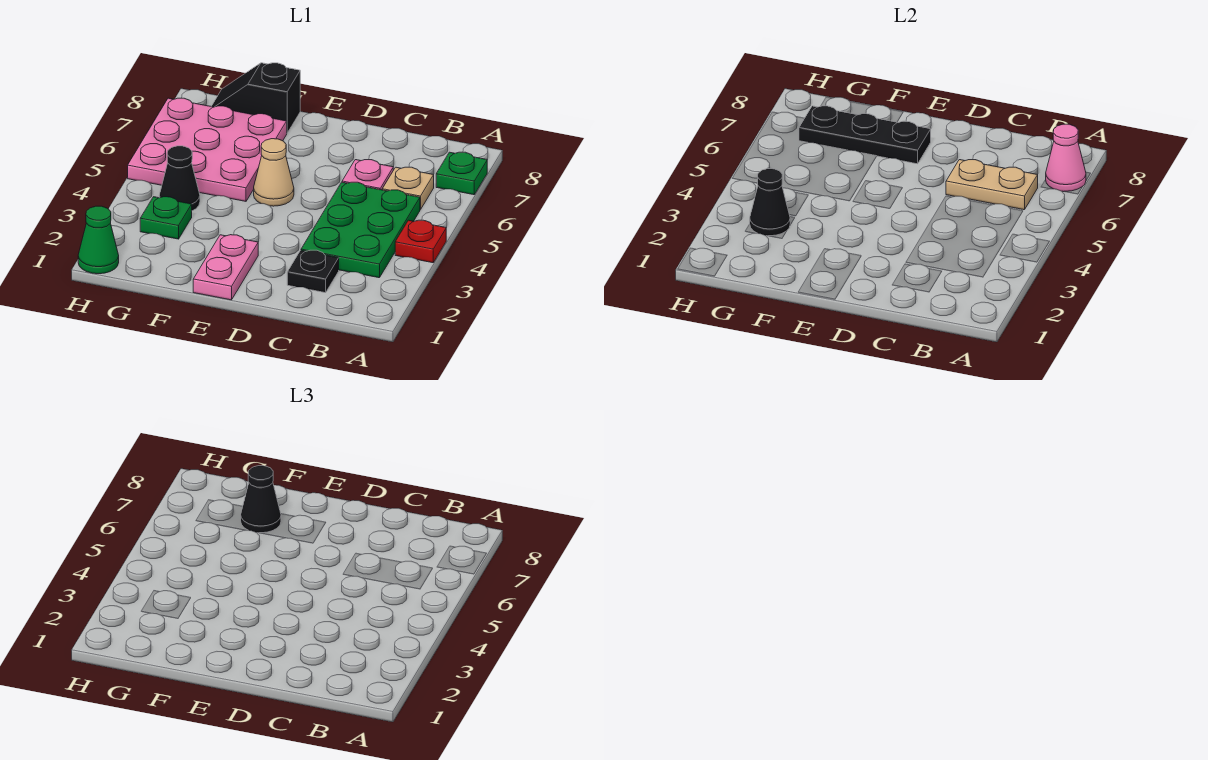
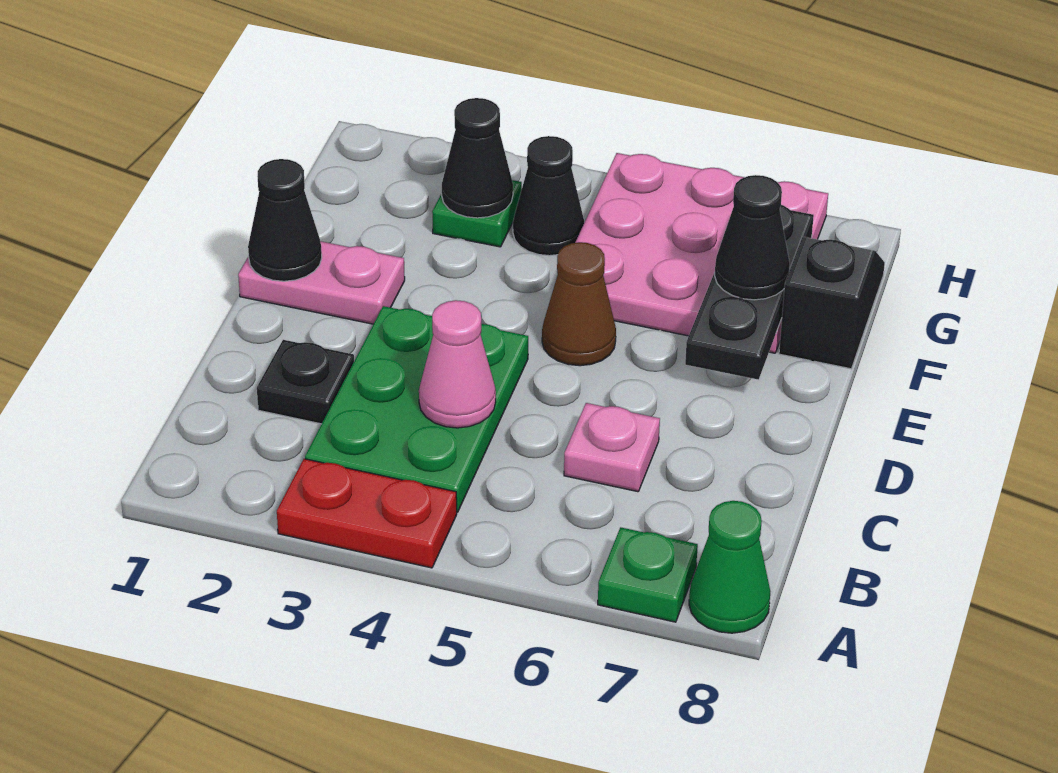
red 1x1 plate [395,220,446,263] -> red 1x2 plate [277,459,457,568]
pink 1x1 cone [1046,124,1086,192] -> pink 1x1 cone moved to [419,300,496,428]
green 2x3 plate [301,182,420,278] -> green 2x3 plate turned to [305,306,528,512]
tan 1x1 plate [382,167,434,210] -> none
tan 1x2 plate [946,160,1038,210] -> none
none -> black 1x1 cone [248,159,322,281]
tan 1x1 cone [254,139,294,206] -> brown 1x1 cone [542,242,616,366]
green 1x1 cone [78,206,119,274] -> green 1x1 cone moved to [689,501,770,633]

